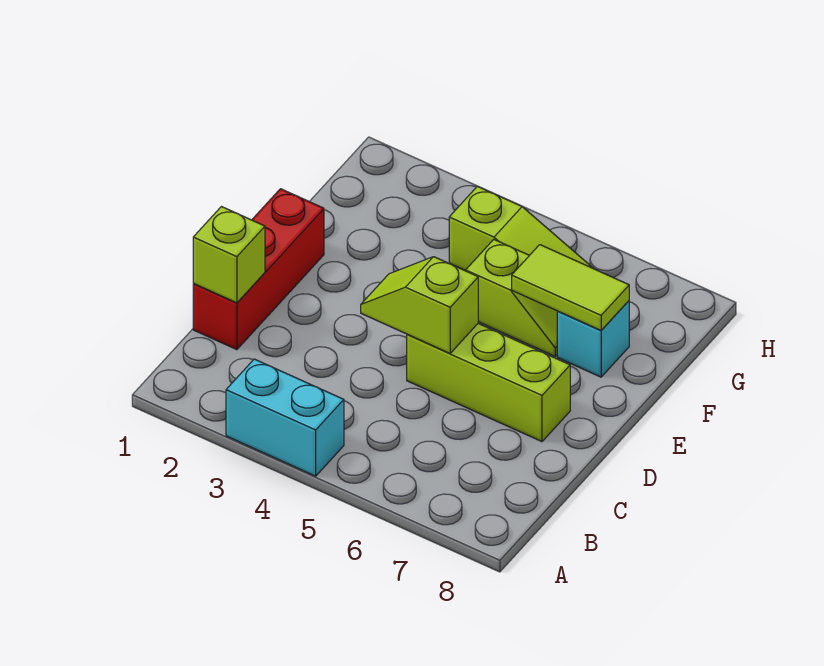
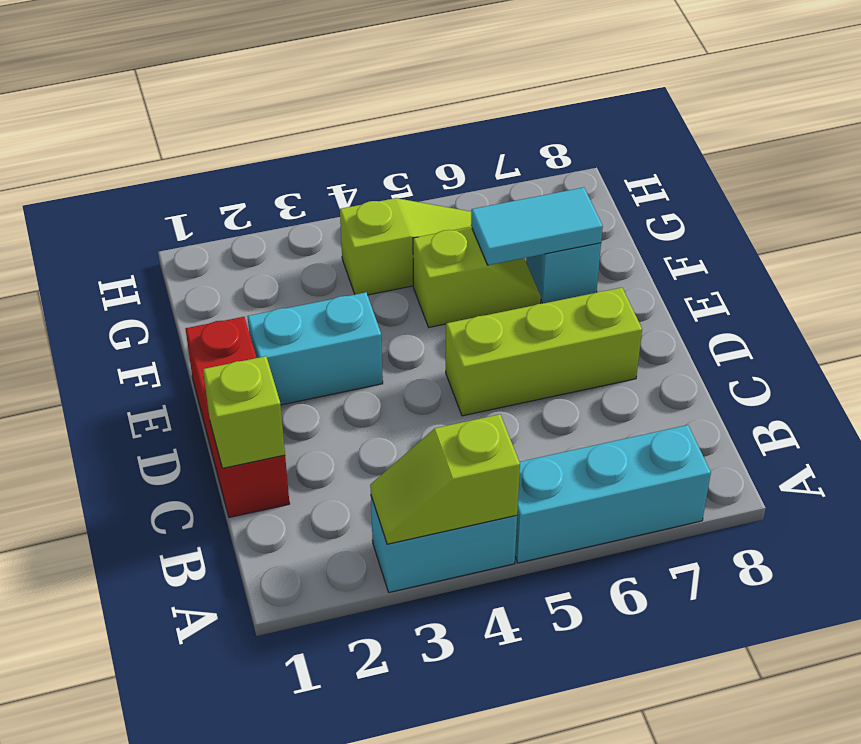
none -> cyan 1x3 brick [515,425,711,563]
lime 1x2 slope [361,257,478,353] -> lime 1x2 slope moved to [370,414,520,544]
none -> cyan 1x2 brick [247,292,383,405]
lime 1x2 tile [512,245,629,330] -> cyan 1x2 tile [471,187,603,265]

